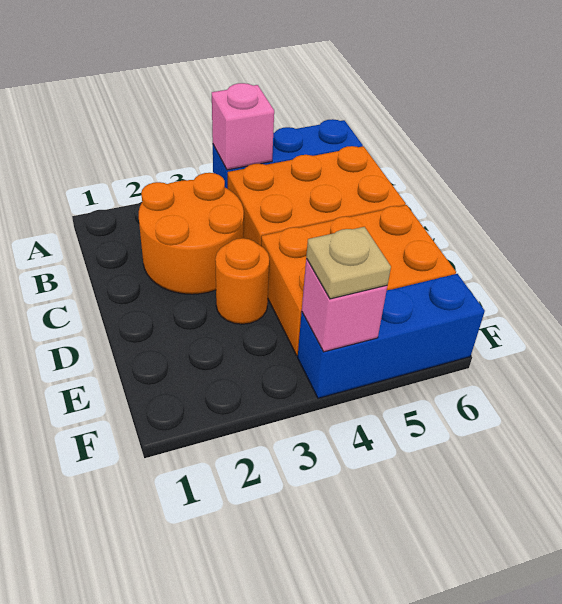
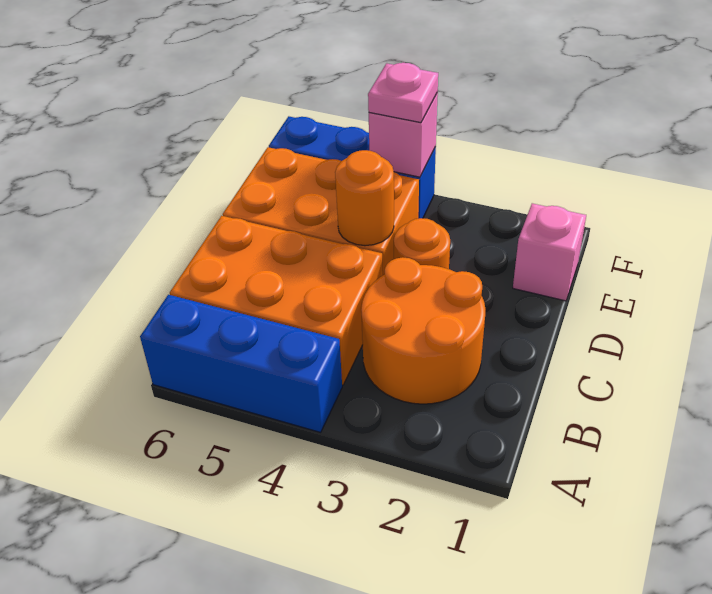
pink 1x1 brick [212,83,274,170] -> pink 1x1 brick moved to [513,203,586,301]
none -> orange 1x1 round brick [335,150,394,246]
tan 1x1 plate [306,227,391,299] -> pink 1x1 plate [368,63,438,123]

